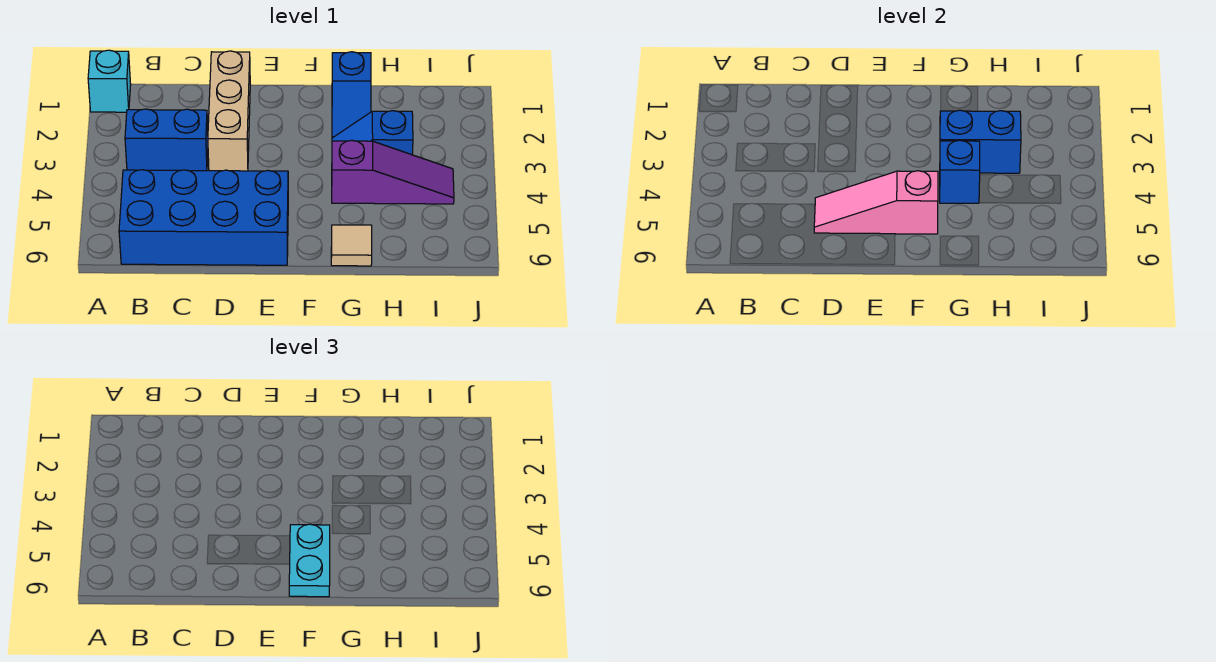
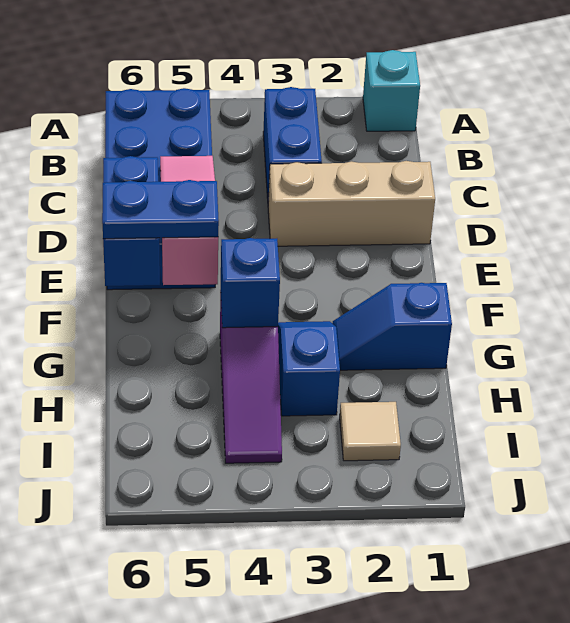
cyan 1x2 plate [289,524,330,597] -> blue 1x2 plate [102,180,219,239]
blue 1x2 brick [940,110,1021,173] -> blue 1x2 brick moved to [103,156,160,286]
tan 1x1 tile [331,225,372,266] -> tan 1x1 tile moved to [340,402,401,461]

